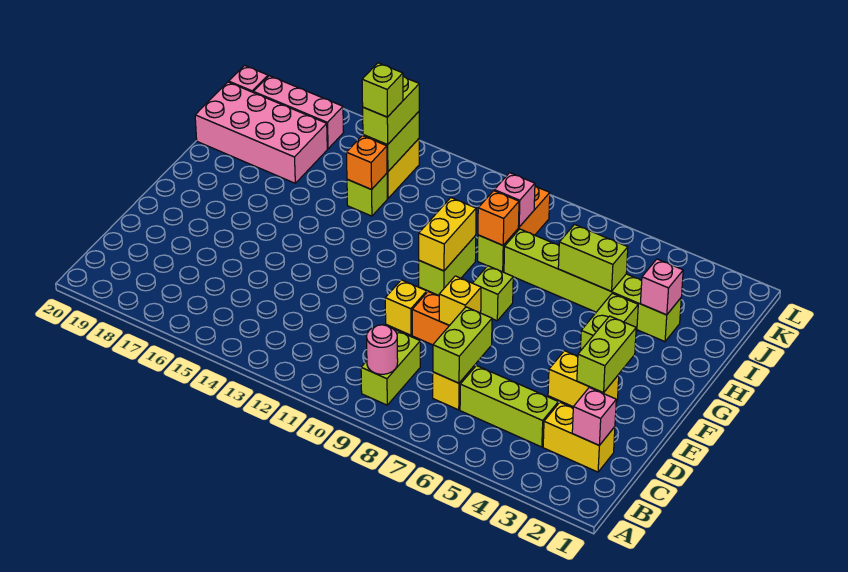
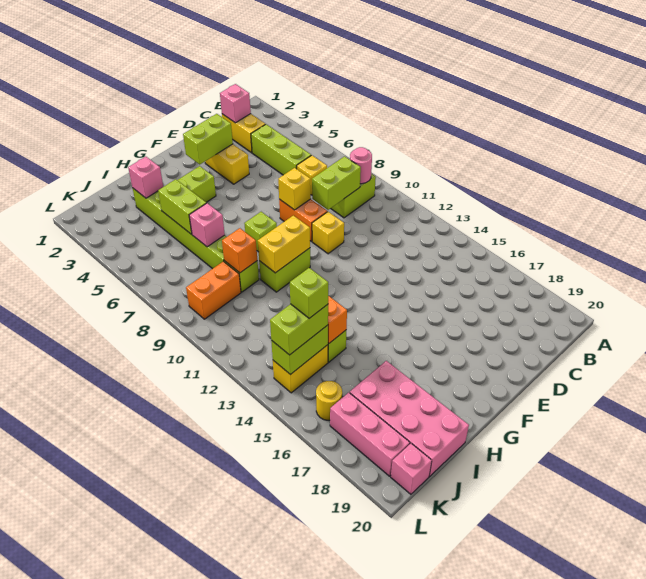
lime 1x2 brick [433,307,492,383] -> lime 1x2 brick moved to [312,156,361,210]
pink 1x1 brick [494,173,535,227] -> pink 1x1 brick moved to [189,203,225,247]
none -> yellow 1x1 round brick [316,381,342,420]

